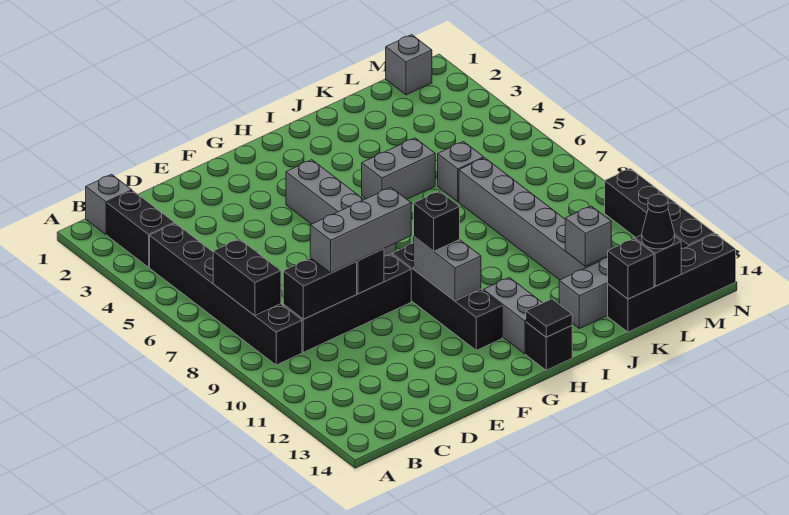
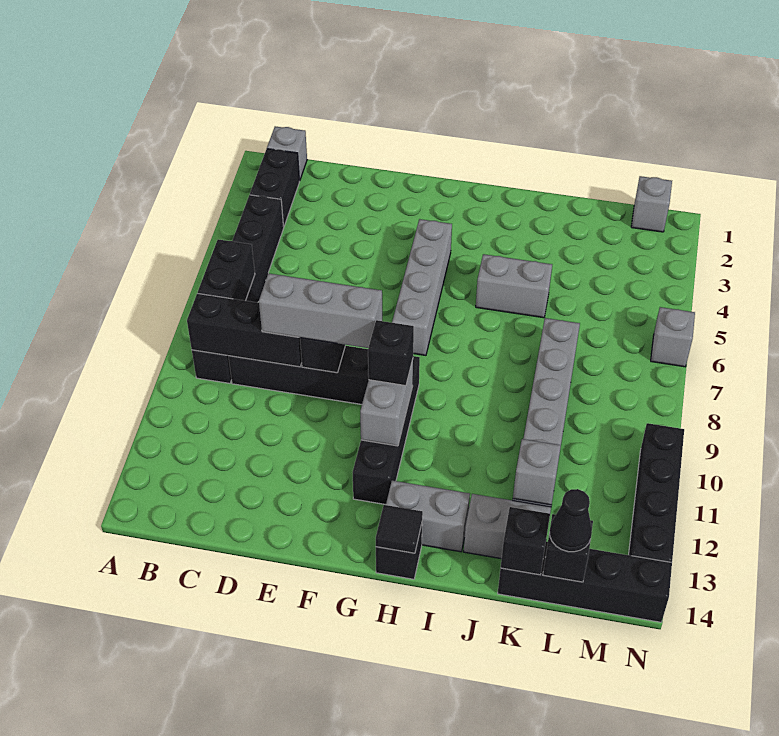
black 1x2 brick [283,258,357,319] -> black 1x3 brick [187,293,302,367]
grey 1x2 brick [483,277,542,354] -> grey 1x2 brick turned to [386,481,470,552]
grey 1x1 brick [438,142,484,202] -> grey 1x1 brick moved to [651,307,695,367]

